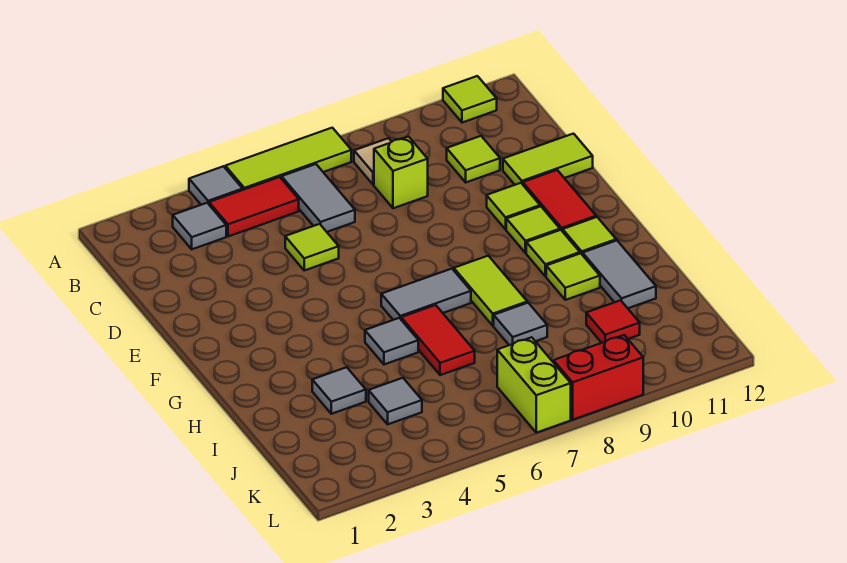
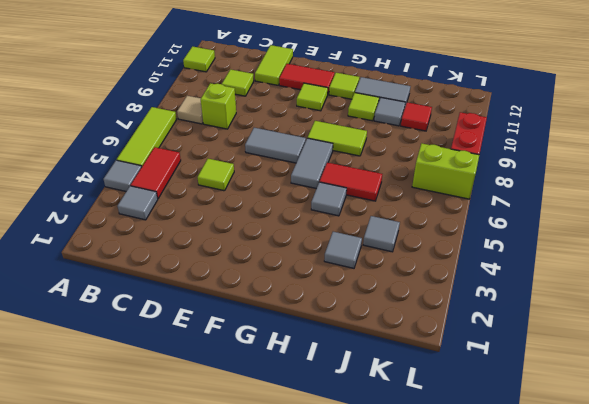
grey 1x2 tile [282,164,355,232] -> grey 1x2 tile moved to [245,128,306,163]
lime 1x1 tile [487,183,540,229] -> none
lime 1x1 tile [526,230,580,276] -> none
grey 1x1 tile [494,303,547,345] -> grey 1x1 tile moved to [374,98,405,126]

